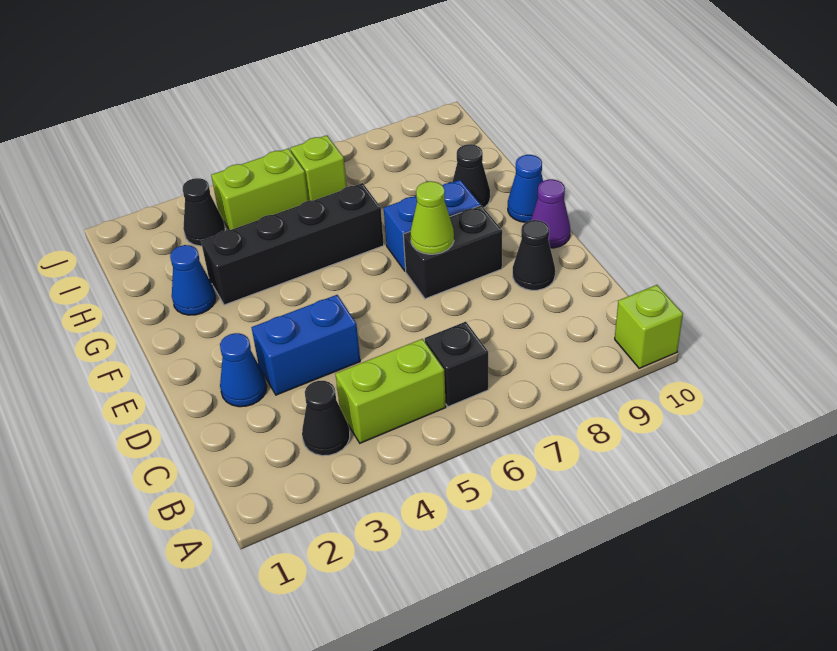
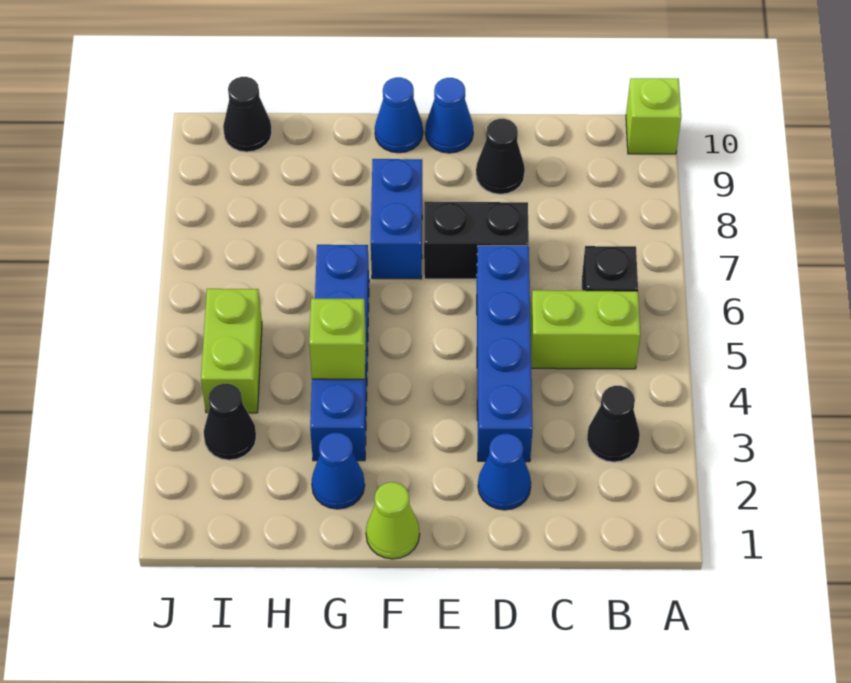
lime 1x2 brick [335,339,446,443] -> lime 1x2 brick turned to [530,290,640,369]
blue 1x2 brick [251,295,360,395] -> blue 1x4 brick [477,246,533,462]
black 1x2 brick [403,205,502,299] -> black 1x2 brick turned to [424,202,529,279]
lime 1x1 cone [411,181,454,254] -> lime 1x1 cone moved to [366,482,420,559]
purple 1x1 cone [531,179,570,248] -> blue 1x1 cone [425,78,473,153]
black 1x4 brick [201,183,384,305] -> blue 1x4 brick [310,245,369,461]
black 1x1 cone [452,144,490,208] -> black 1x1 cone moved to [223,77,272,152]
lime 1x1 brick [290,135,347,201] -> lime 1x1 brick moved to [309,298,366,379]

